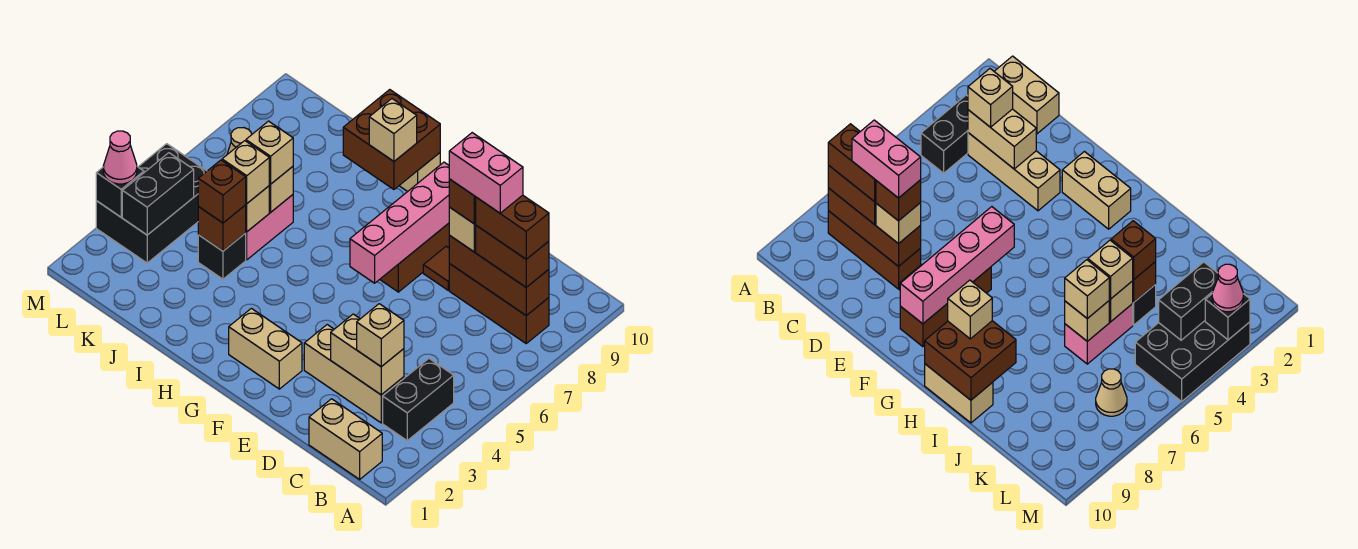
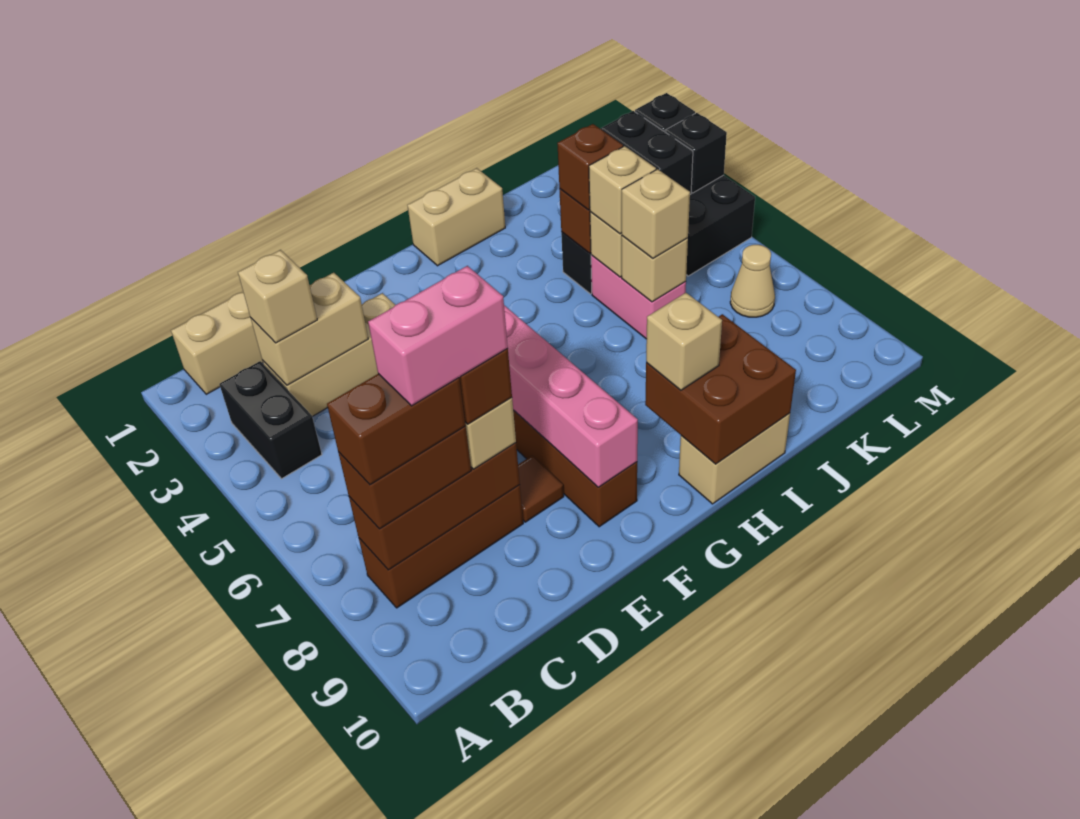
tan 1x2 brick [229,308,302,389] -> tan 1x2 brick moved to [407,168,505,266]
pink 1x1 cone [103,131,137,184] -> none
none -> black 1x1 brick [665,113,727,193]

